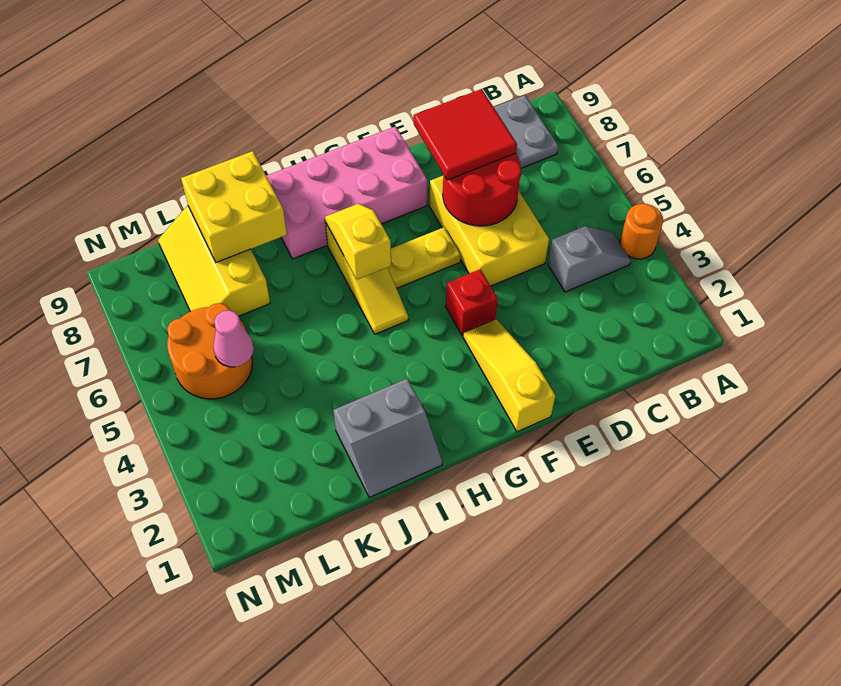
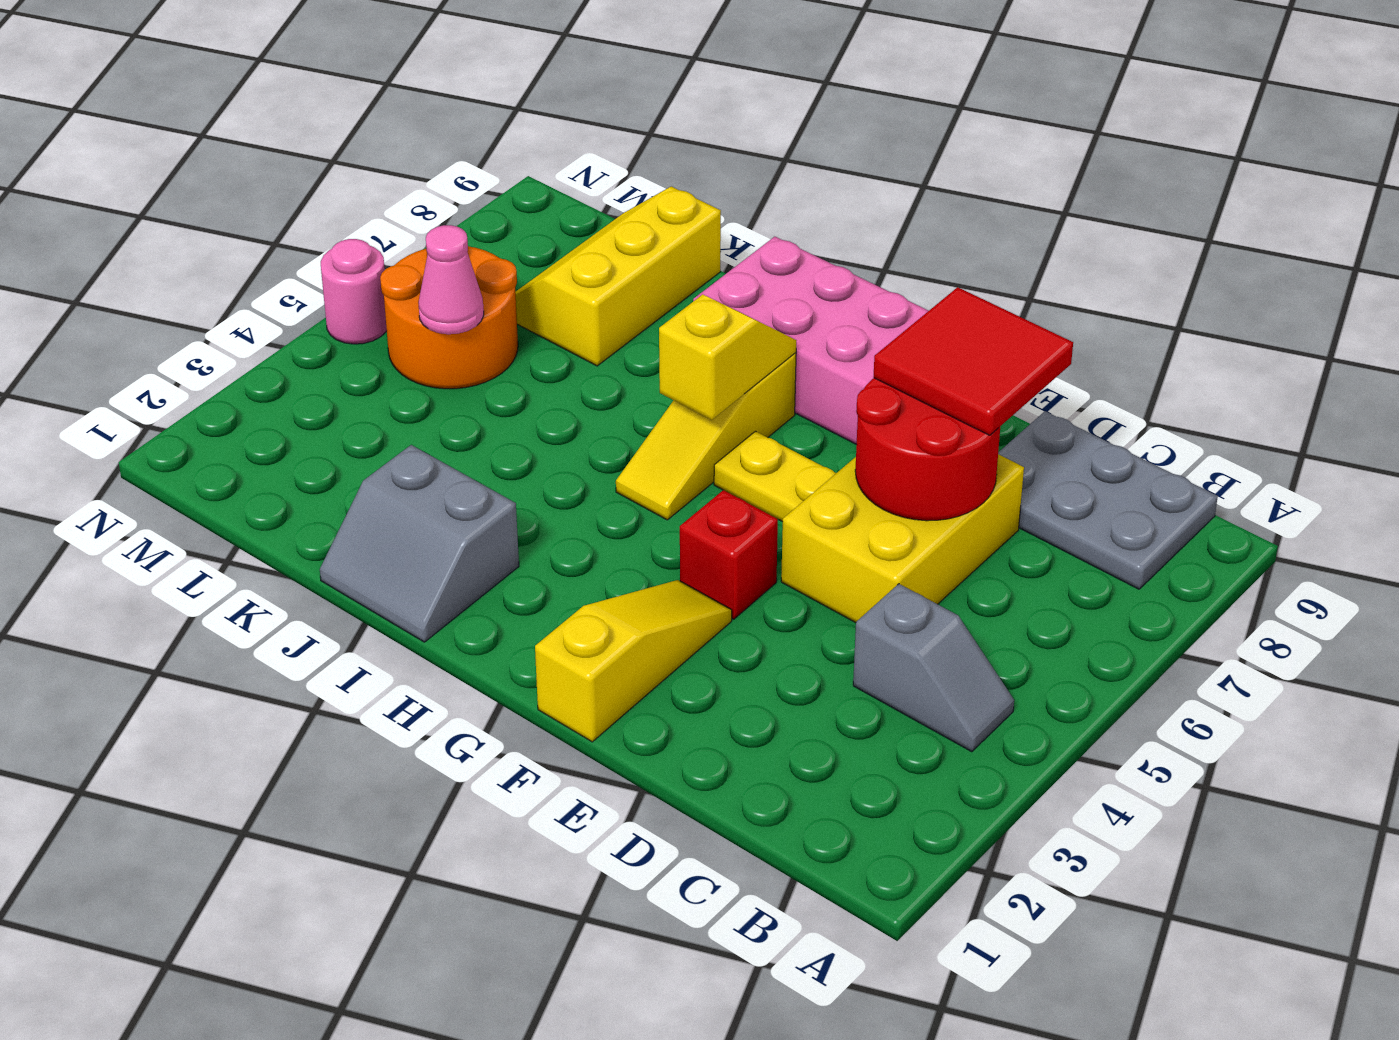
orange 1x1 round brick [620,204,663,259] -> none
yellow 2x2 brick [181,151,287,262] -> none
none -> pink 1x1 round brick [321,239,387,344]

